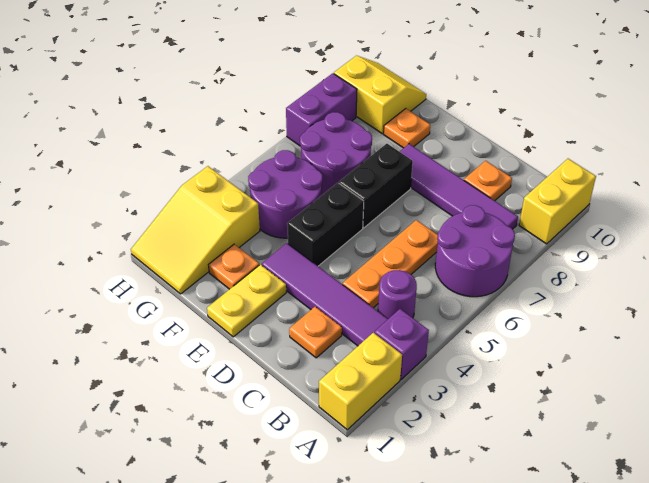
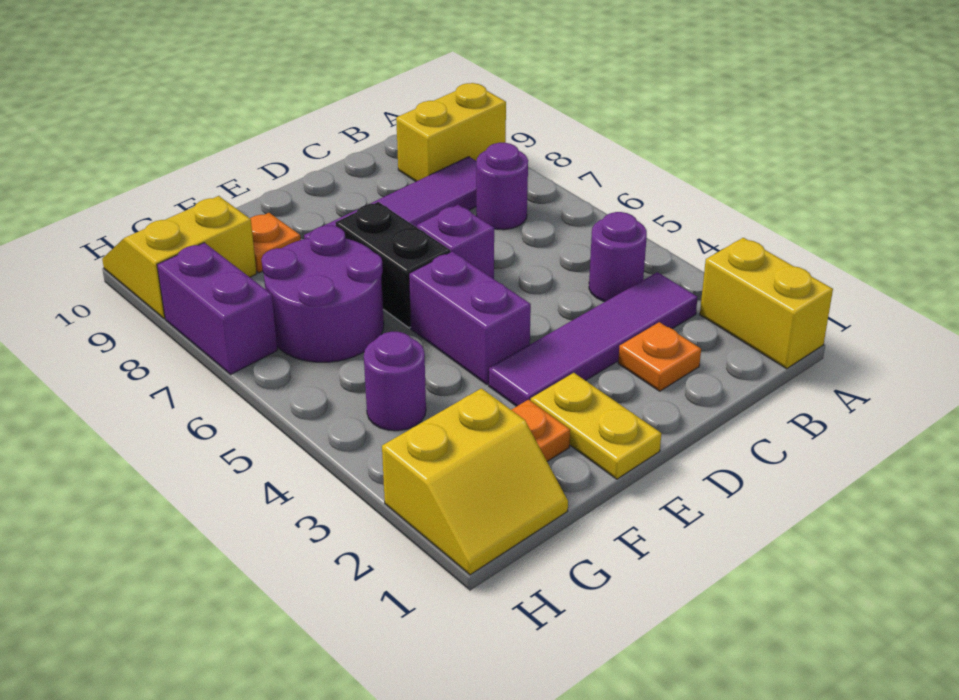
purple 1x1 brick [375,309,429,379] -> purple 1x1 brick moved to [417,205,494,279]
purple 2x2 round brick [435,205,515,297] -> purple 1x1 round brick [476,143,528,230]
yellow 1x2 brick [519,159,596,244] -> yellow 1x2 brick turned to [396,83,506,181]
orange 1x3 plate [343,220,438,308] -> none
orange 1x1 plate [464,161,512,201] -> none
black 1x2 brick [287,183,364,266] -> purple 1x2 brick [409,251,531,384]
purple 2x2 round brick [248,150,322,238] -> purple 1x1 round brick [364,332,426,431]
yellow 2x3 slope [131,166,260,294] -> yellow 2x2 slope [382,388,568,575]

